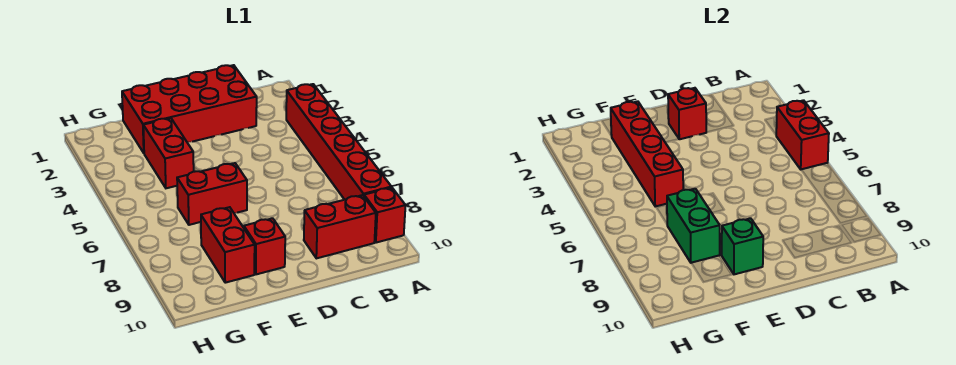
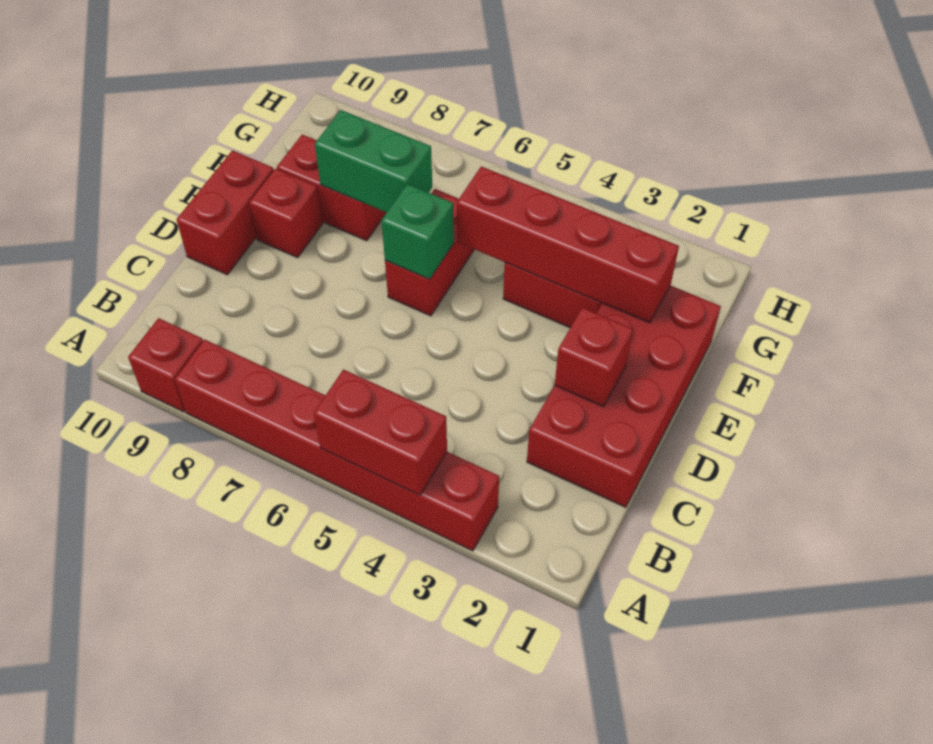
red 1x2 brick [304,195,376,258] -> red 1x2 brick moved to [176,150,274,275]
green 1x1 brick [722,218,763,274] -> green 1x1 brick moved to [382,184,454,279]

